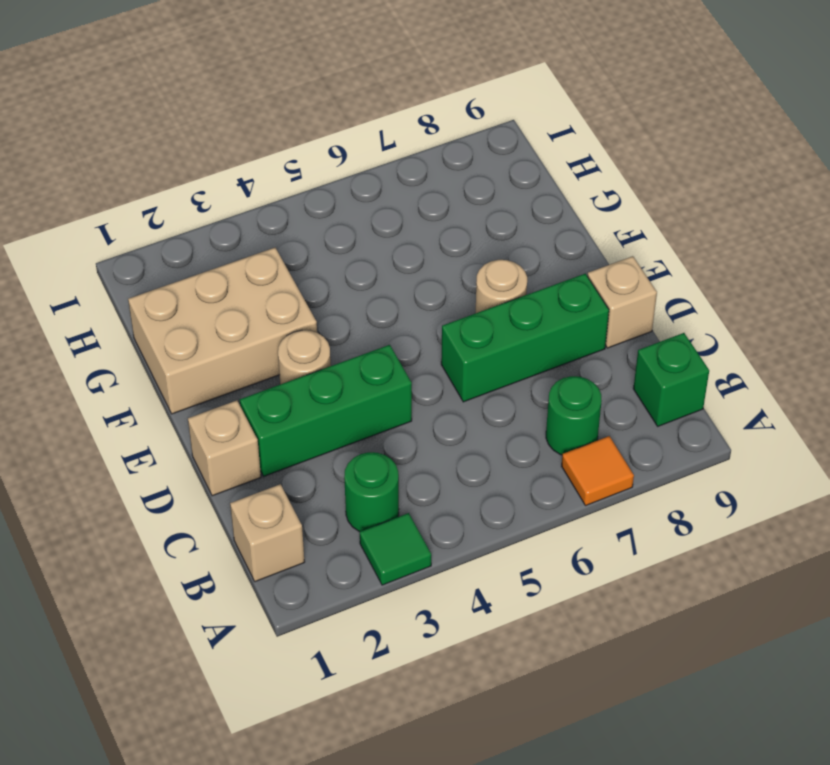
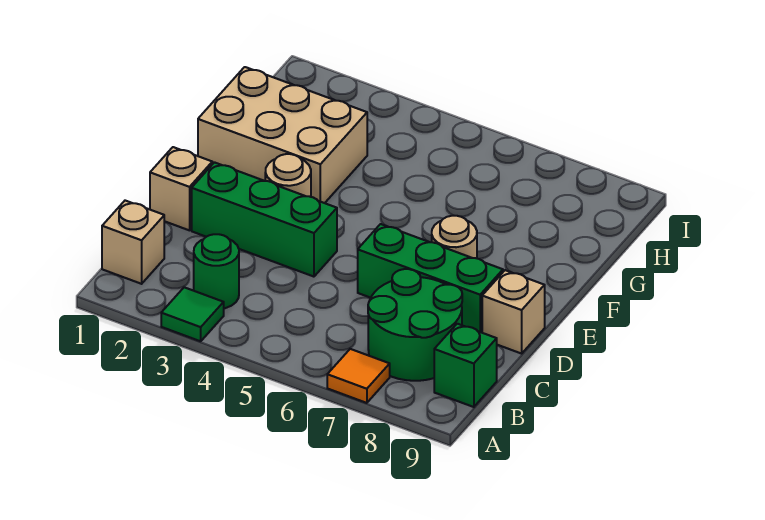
green 1x1 round brick [546,376,602,455] -> green 2x2 round brick [368,269,462,381]

